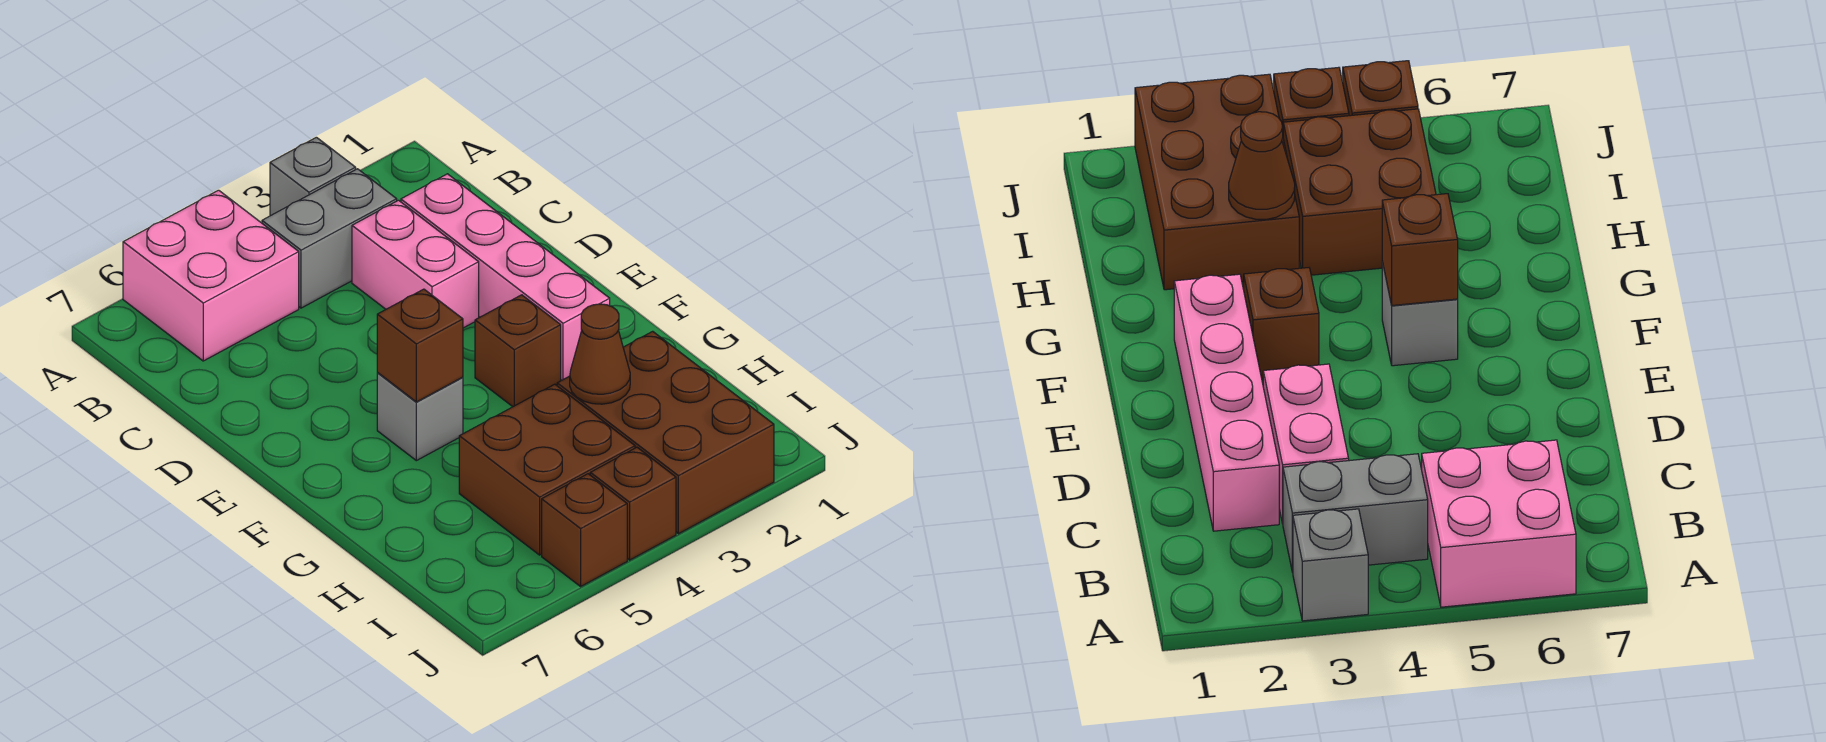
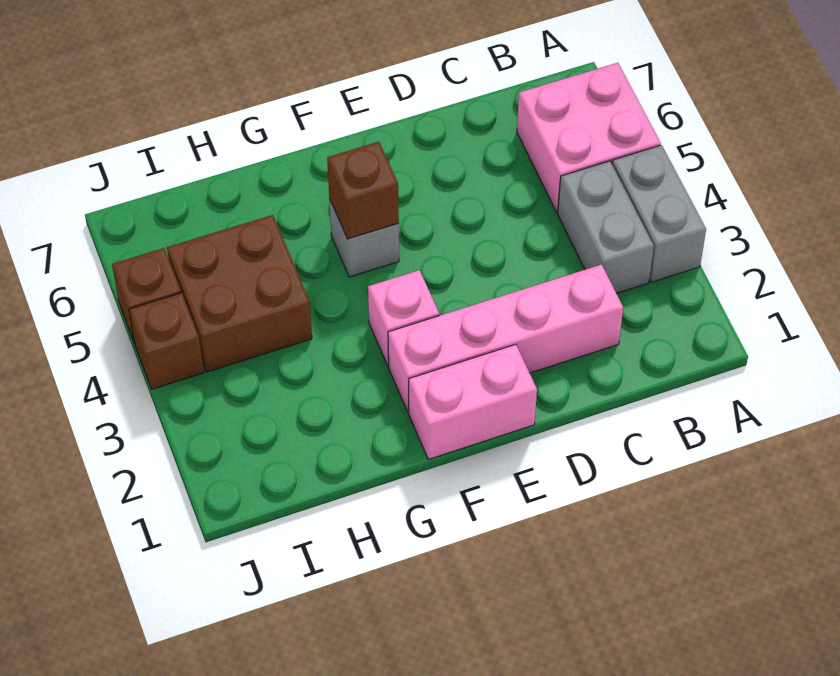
grey 1x1 brick [270,137,356,216] -> grey 1x2 brick [612,145,706,282]
pink 1x2 brick [352,200,479,328] -> pink 1x2 brick moved to [409,344,537,459]
brown 1x1 brick [475,295,561,407] -> pink 1x1 brick [368,270,439,366]
brown 2x3 brick [557,331,774,534] -> none
brown 1x1 cone [570,304,630,404] -> none

